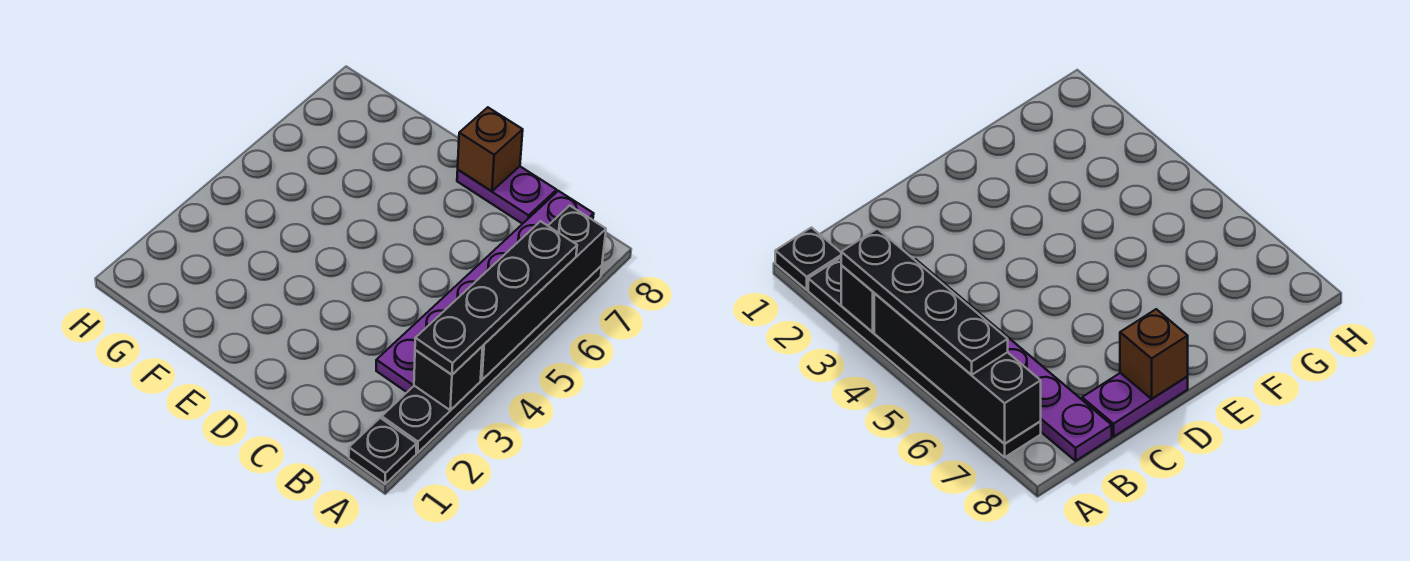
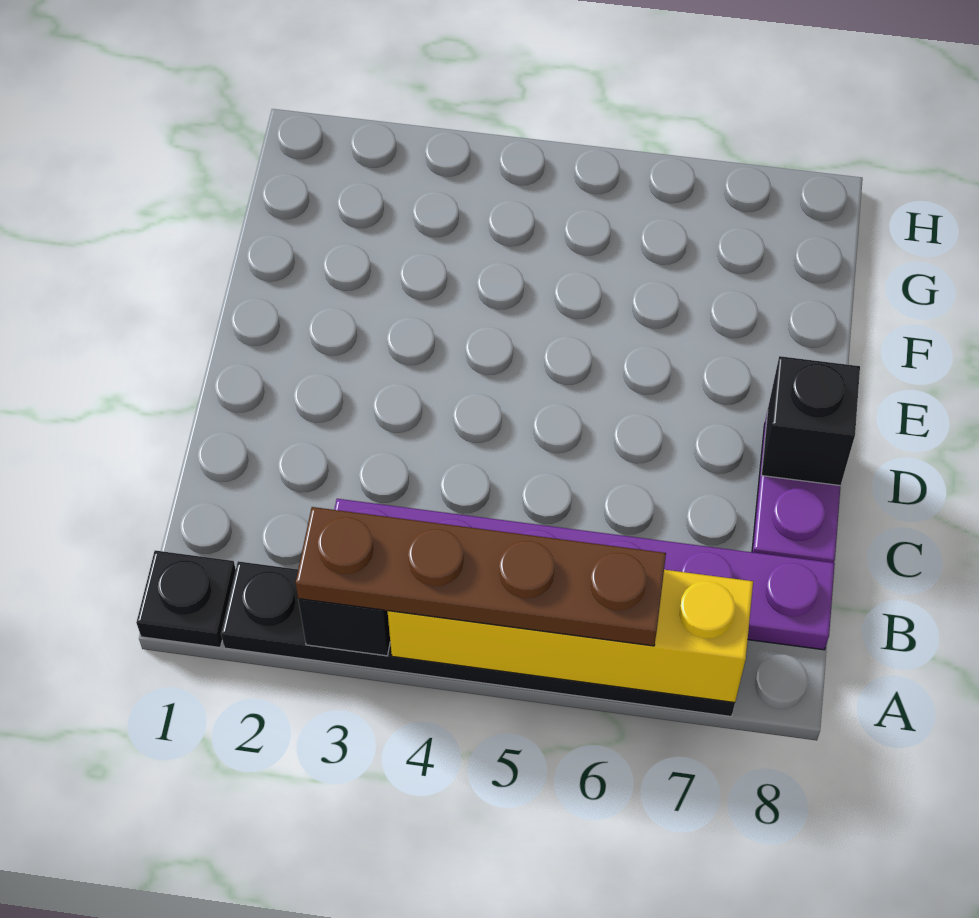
black 1x4 plate [415,221,577,375] -> brown 1x4 plate [295,507,666,646]
black 1x4 brick [481,205,606,380] -> yellow 1x4 brick [388,570,753,703]
brown 1x1 brick [458,107,523,191] -> black 1x1 brick [761,356,860,486]

